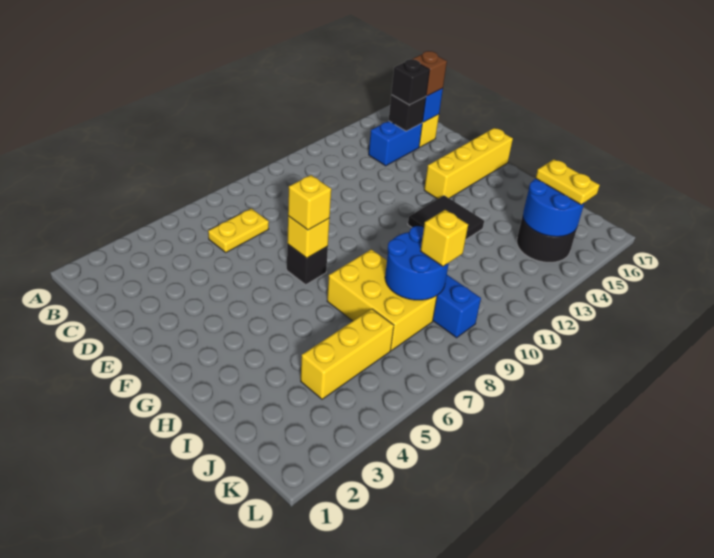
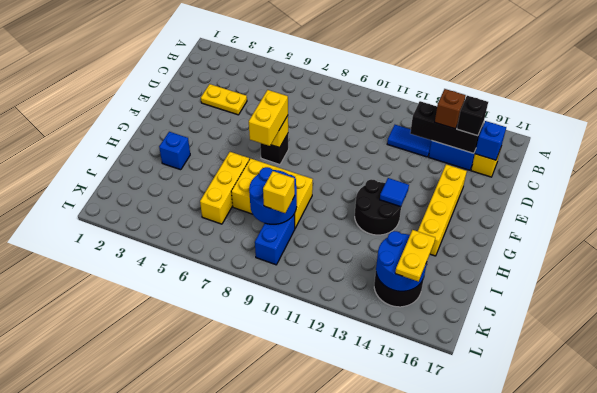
yellow 1x2 plate [208,208,269,252] -> yellow 1x2 plate moved to [201,84,247,115]
none -> blue 1x2 tile [387,125,432,157]
black 1x1 brick [389,95,426,131] -> black 1x3 brick [410,101,484,153]
brown 1x1 brick [413,51,447,96] -> brown 1x1 brick moved to [435,89,466,129]
yellow 1x1 brick [288,175,331,230] -> yellow 1x2 brick [249,90,288,146]
yellow 1x4 brick [424,128,513,199] -> yellow 1x4 brick turned to [418,164,467,256]
black 2x2 tile [408,195,484,239] -> black 2x2 round brick [355,179,401,235]
none -> blue 1x1 tile [380,178,409,207]
none -> blue 1x1 brick [159,132,190,170]
yellow 2x3 brick [327,249,437,351] -> yellow 2x3 brick turned to [231,158,313,228]
yellow 1x3 brick [301,309,394,399] -> yellow 1x3 brick turned to [200,152,249,224]

